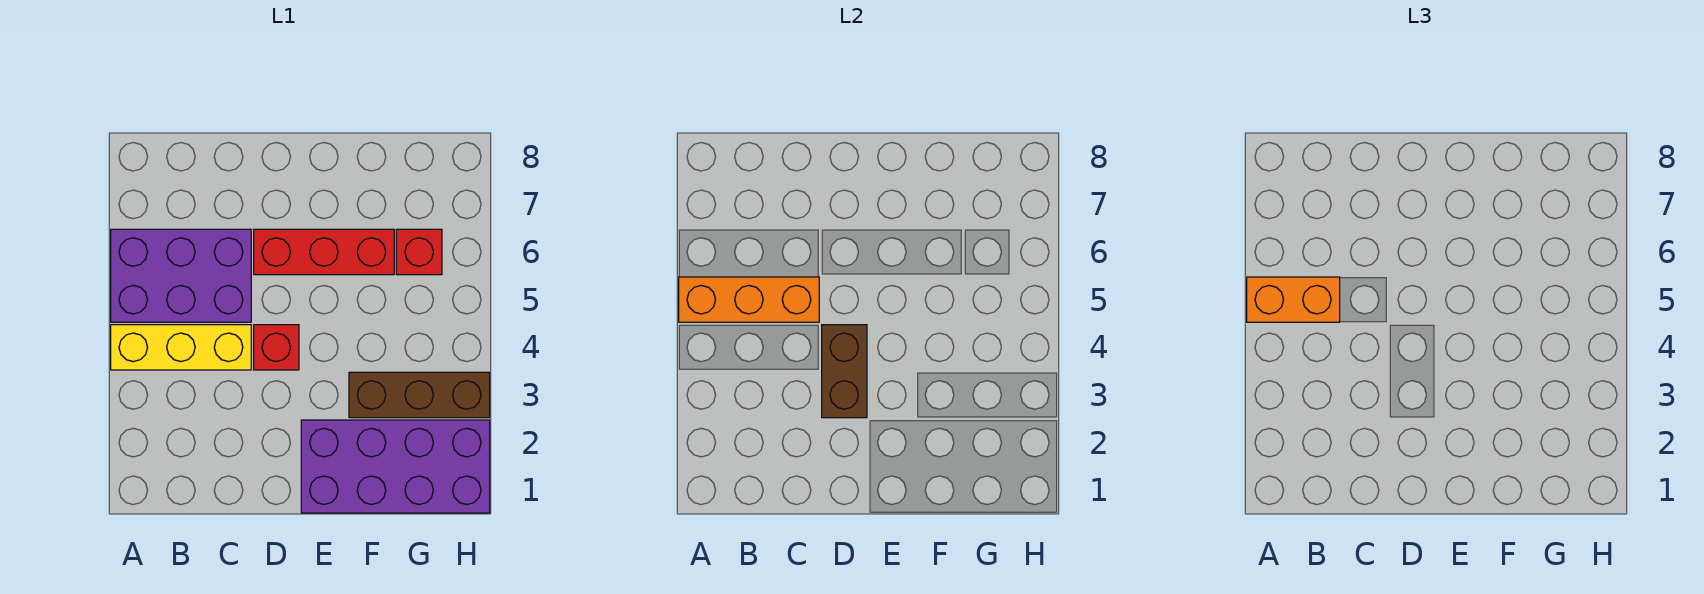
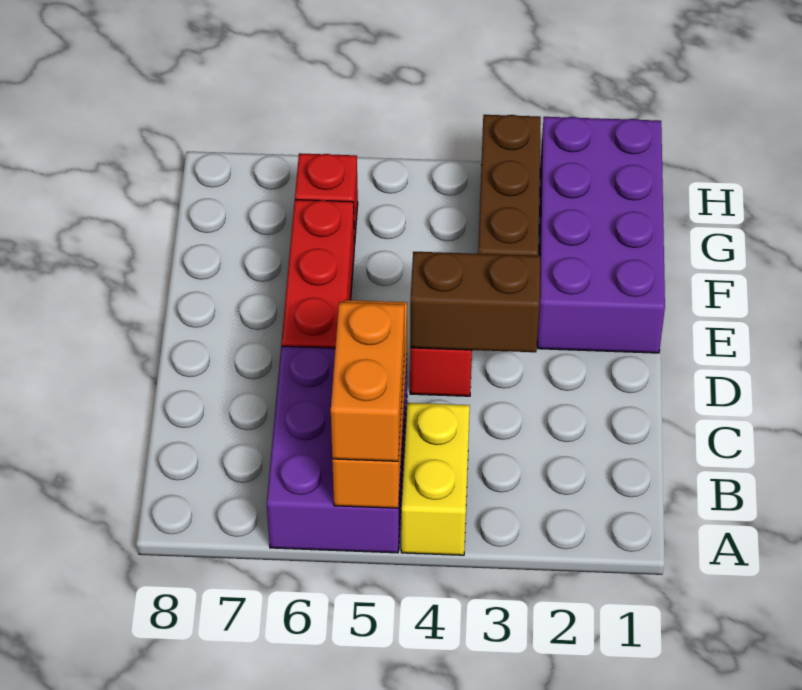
yellow 1x3 brick [111,325,251,370] -> yellow 1x2 brick [401,403,470,555]

